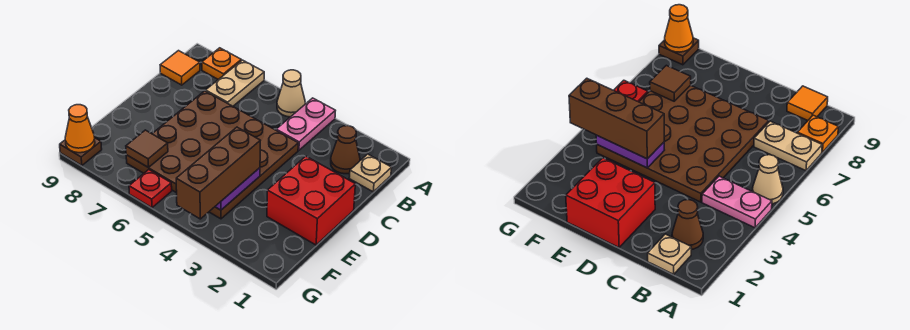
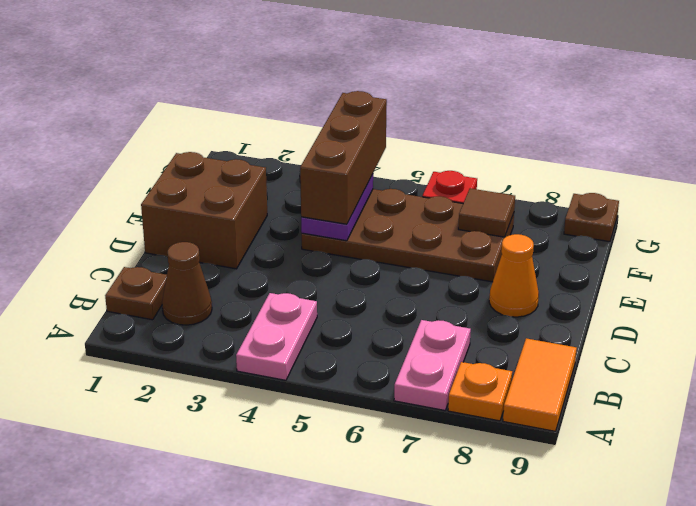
tan 1x1 cone [277,70,306,117] -> none
tan 1x2 plate [206,60,264,106] -> pink 1x2 plate [394,320,471,410]
tan 1x1 plate [349,154,392,192] -> brown 1x1 plate [105,267,167,320]
orange 1x1 tile [160,51,200,85] -> orange 1x2 tile [503,338,577,431]
brown 4x4 plate [126,91,298,219] -> brown 2x4 plate [302,189,514,282]
red 2x2 brick [267,156,355,245] -> brown 2x2 brick [141,152,267,269]
orange 1x1 cone [65,105,95,153] -> orange 1x1 cone moved to [489,234,539,317]

